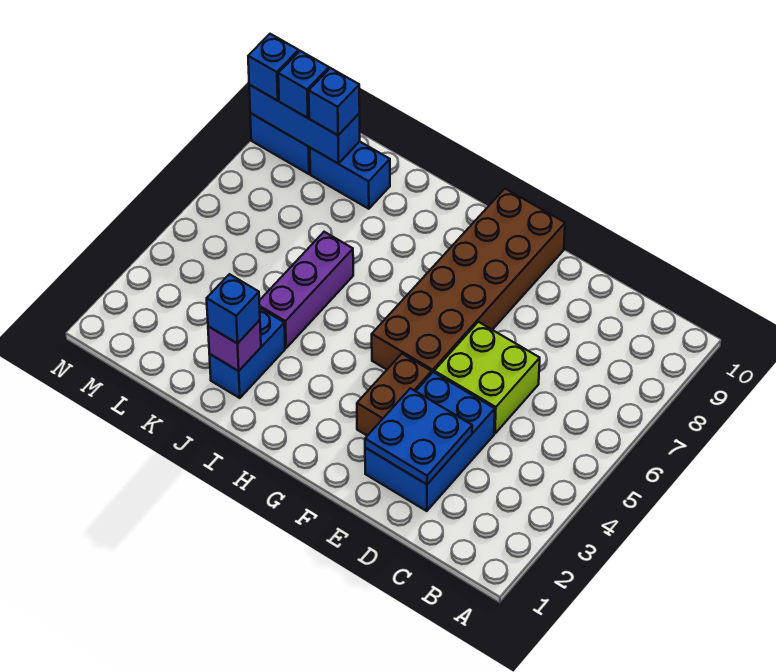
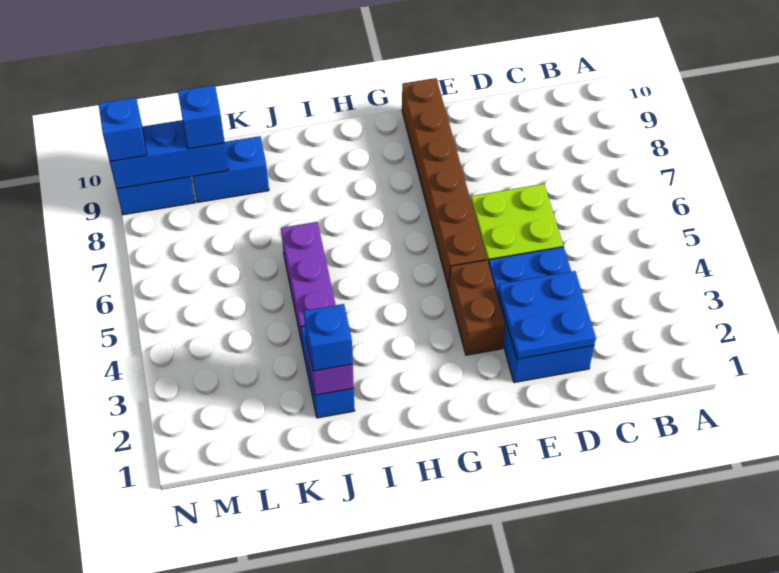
brown 2x6 brick [372,189,565,373] -> brown 1x6 brick [402,78,487,289]
blue 1x1 brick [278,51,329,118] -> none

